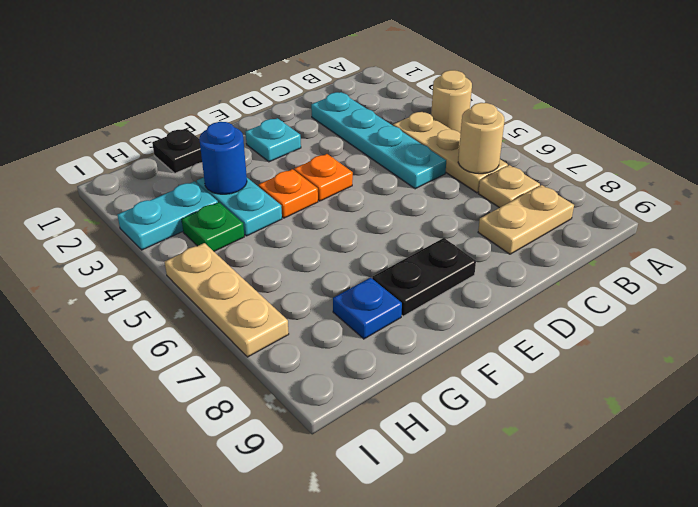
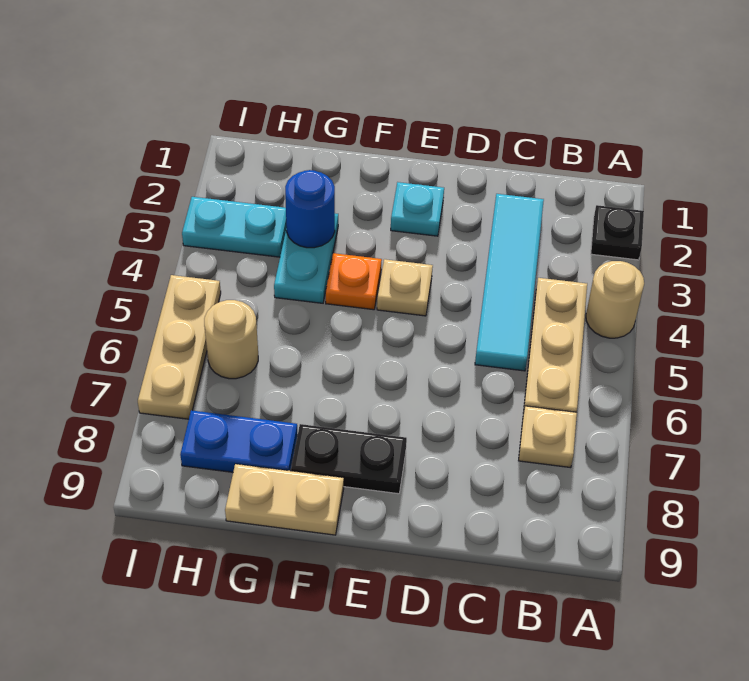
tan 1x1 round brick [458,103,505,174] -> tan 1x1 round brick moved to [204,300,258,379]
tan 1x2 plate [478,185,574,254] -> tan 1x2 plate moved to [225,464,344,535]
cyan 1x4 plate [311,92,446,189] -> cyan 1x4 tile [475,194,544,371]
orange 1x1 plate [294,154,353,201] -> tan 1x1 plate [377,259,433,316]
black 1x1 plate [152,129,202,173] -> black 1x1 plate moved to [591,205,644,260]
blue 1x1 plate [333,278,402,339] -> blue 1x2 plate [180,410,298,472]
green 1x1 plate [181,202,244,251] -> none

